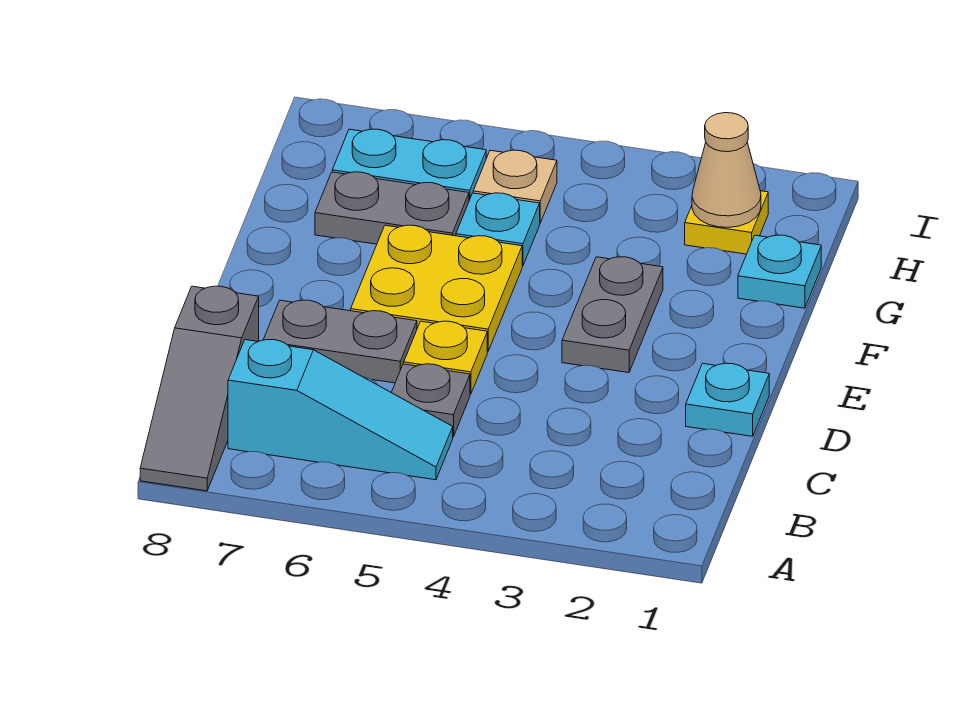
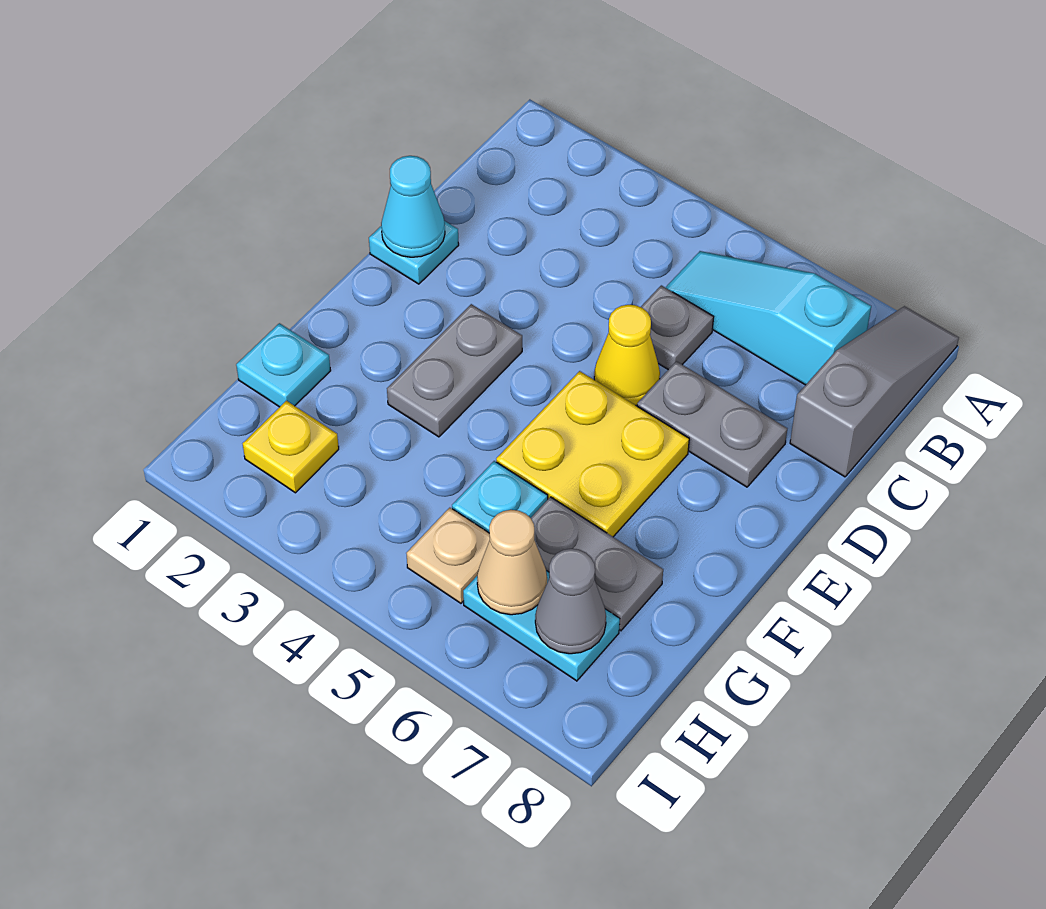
none -> cyan 1x1 cone [381,156,445,257]
yellow 1x1 plate [404,321,487,394] -> yellow 1x1 cone [594,305,660,405]
tan 1x1 cone [692,113,761,227] -> tan 1x1 cone moved to [477,510,547,615]
none -> grey 1x1 cone [535,549,606,654]

